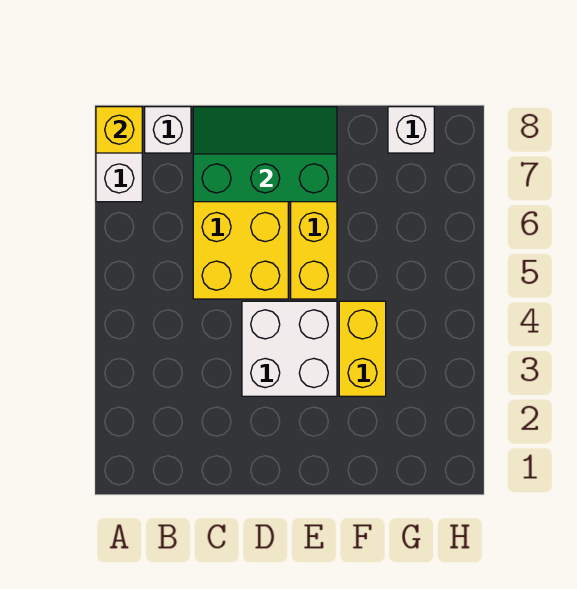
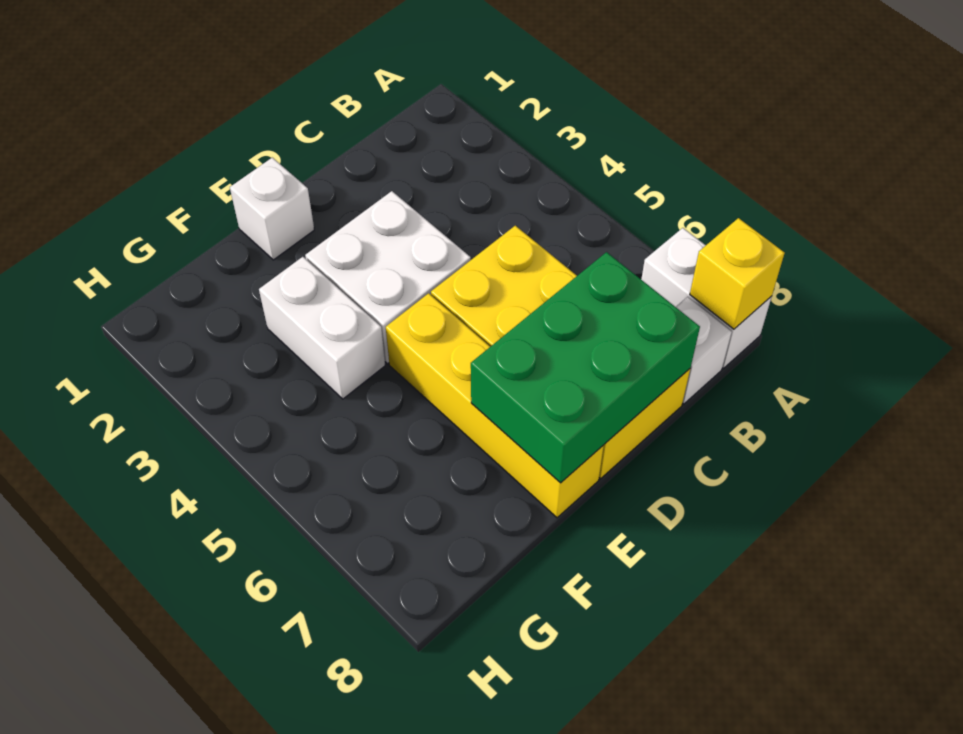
green 2x3 slope [193,107,337,202] -> green 2x3 brick [471,252,700,483]
yellow 1x2 brick [339,301,386,396] -> white 1x2 brick [259,257,385,399]
white 1x1 brick [388,107,434,153] -> white 1x1 brick moved to [230,158,314,260]

